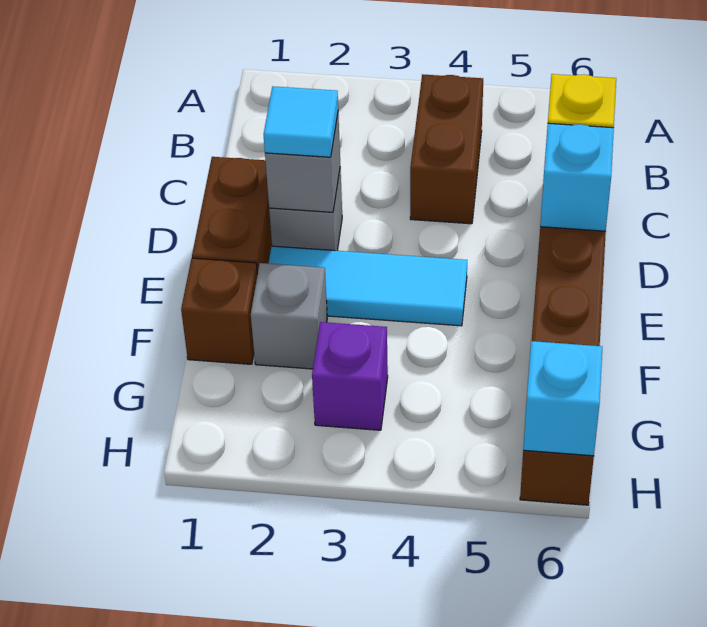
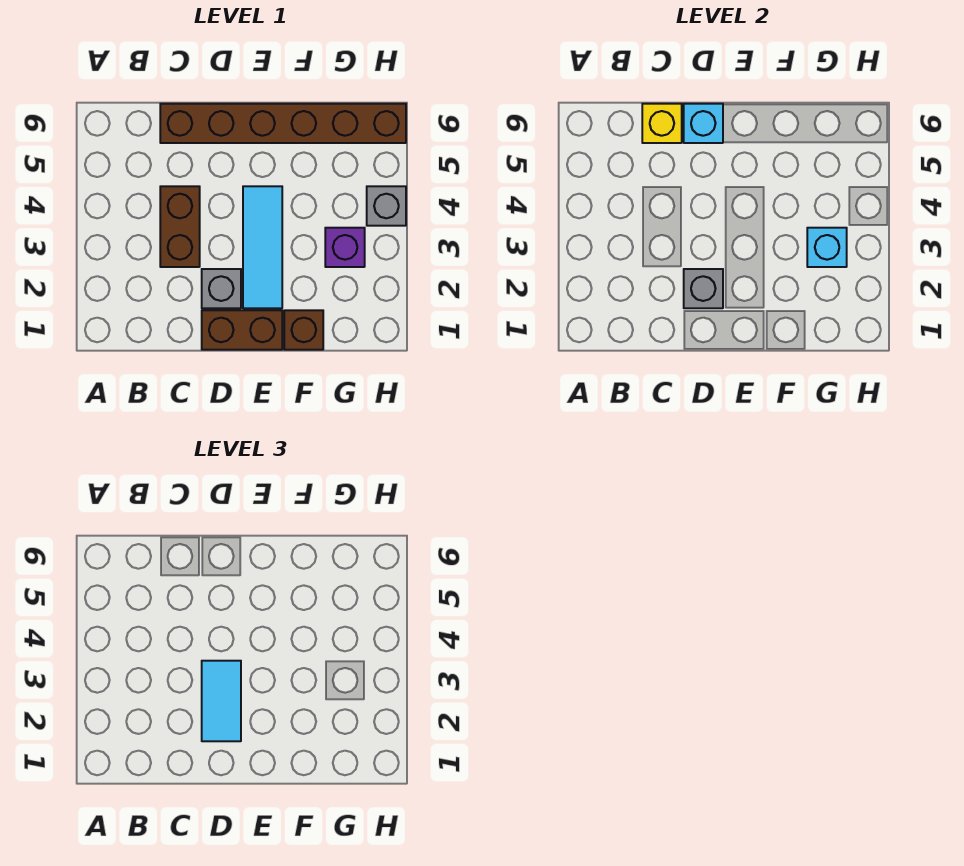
brown 1x2 brick [410,74,483,224] -> brown 1x2 brick turned to [160,186,200,267]
cyan 1x1 tile [263,86,338,157] -> cyan 1x2 tile [202,661,241,741]
grey 1x1 brick [251,263,327,369] -> grey 1x1 brick moved to [367,186,406,226]
cyan 1x1 brick [523,341,602,456] -> cyan 1x1 brick moved to [807,228,847,267]

